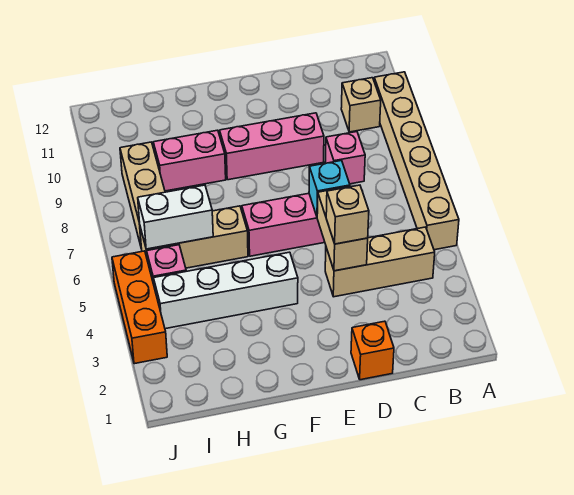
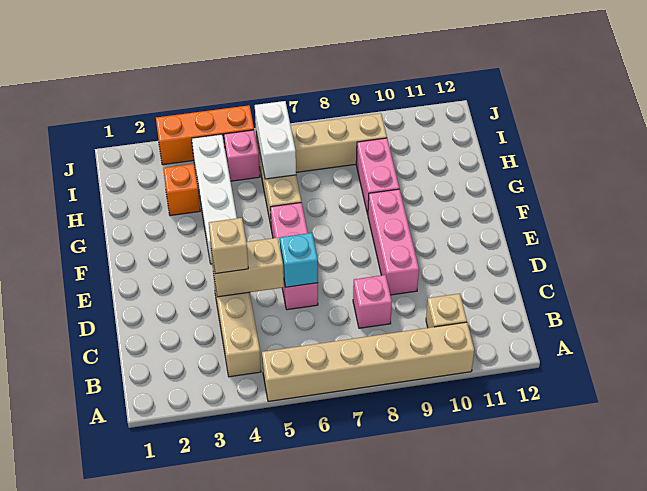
orange 1x1 brick [351,321,394,380] -> orange 1x1 brick moved to [163,164,200,216]

